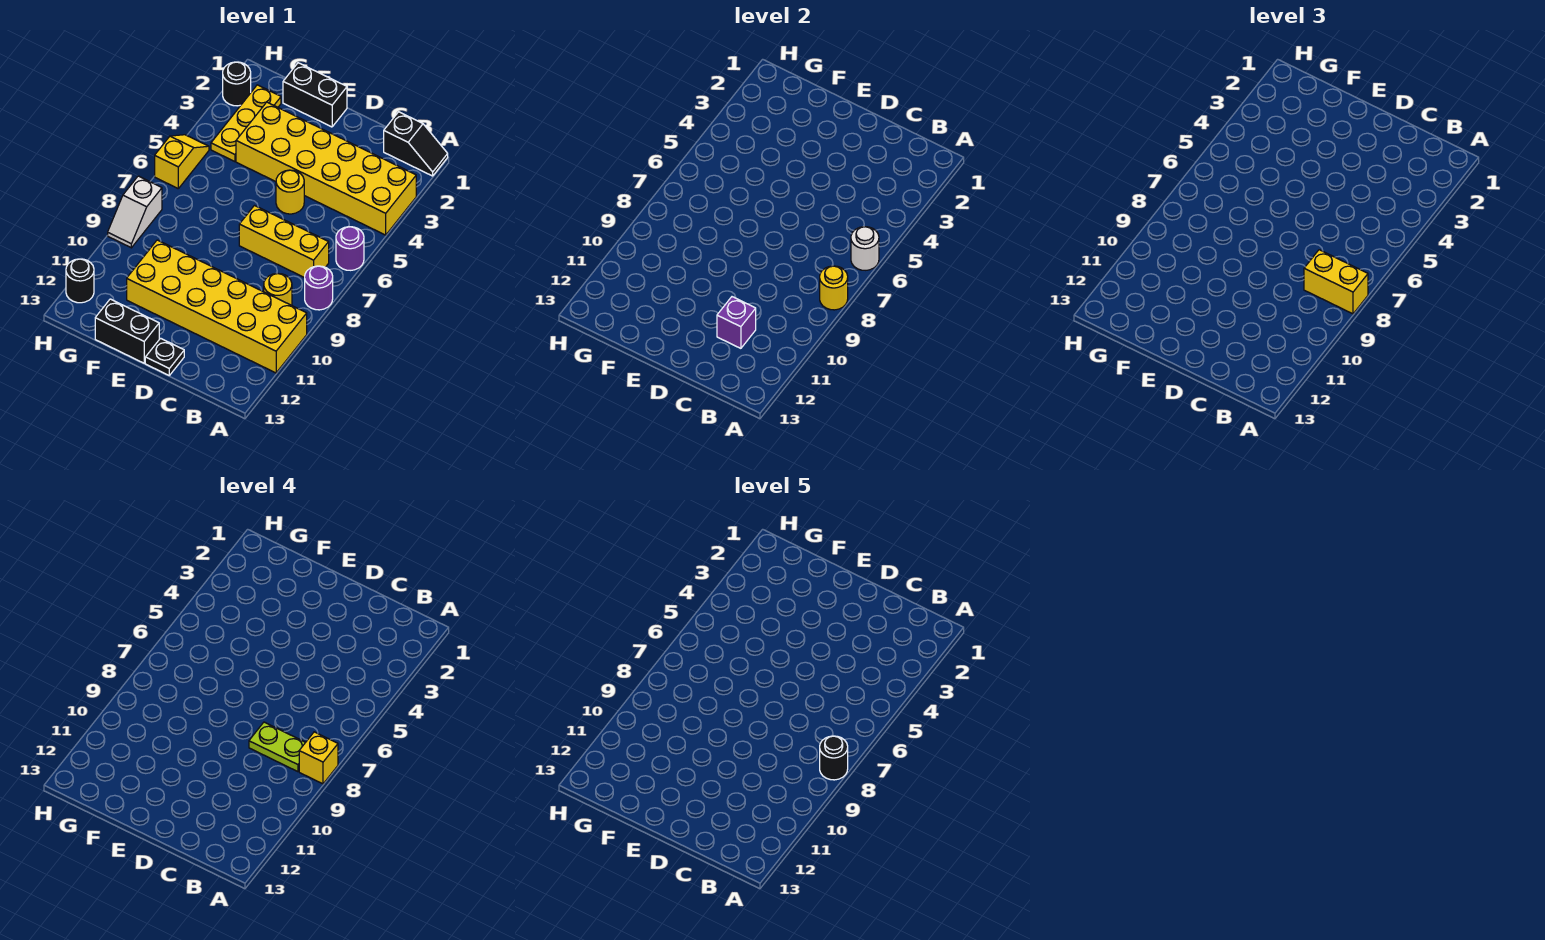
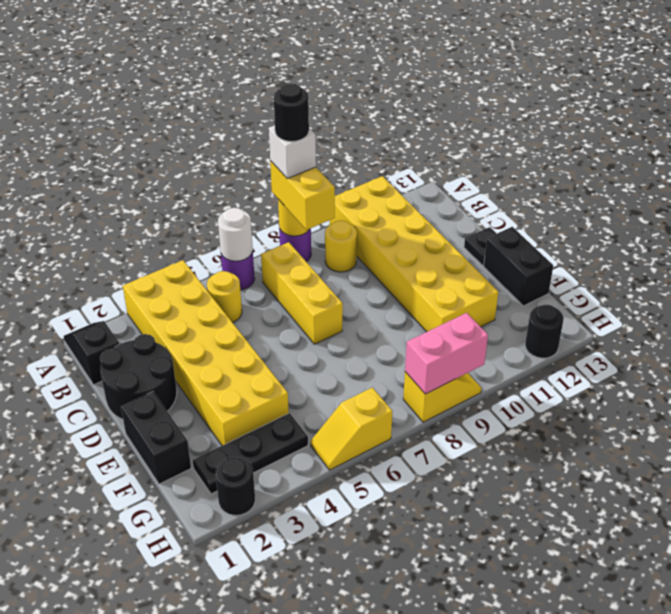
yellow 1x1 brick [299,732,338,784] -> white 1x1 brick [269,125,316,178]
lime 1x2 plate [249,722,306,772] -> none
none -> black 2x2 round brick [100,334,177,419]
purple 1x1 brick [717,297,756,348] -> none
yellow 1x1 round brick [276,170,304,214] -> yellow 1x1 round brick moved to [207,271,242,323]
yellow 1x3 plate [211,85,281,162] -> black 1x3 plate [193,413,308,494]
white 1x2 slope [108,176,162,248] -> yellow 1x2 slope [403,372,481,422]
none -> pink 1x2 brick [405,313,488,394]

